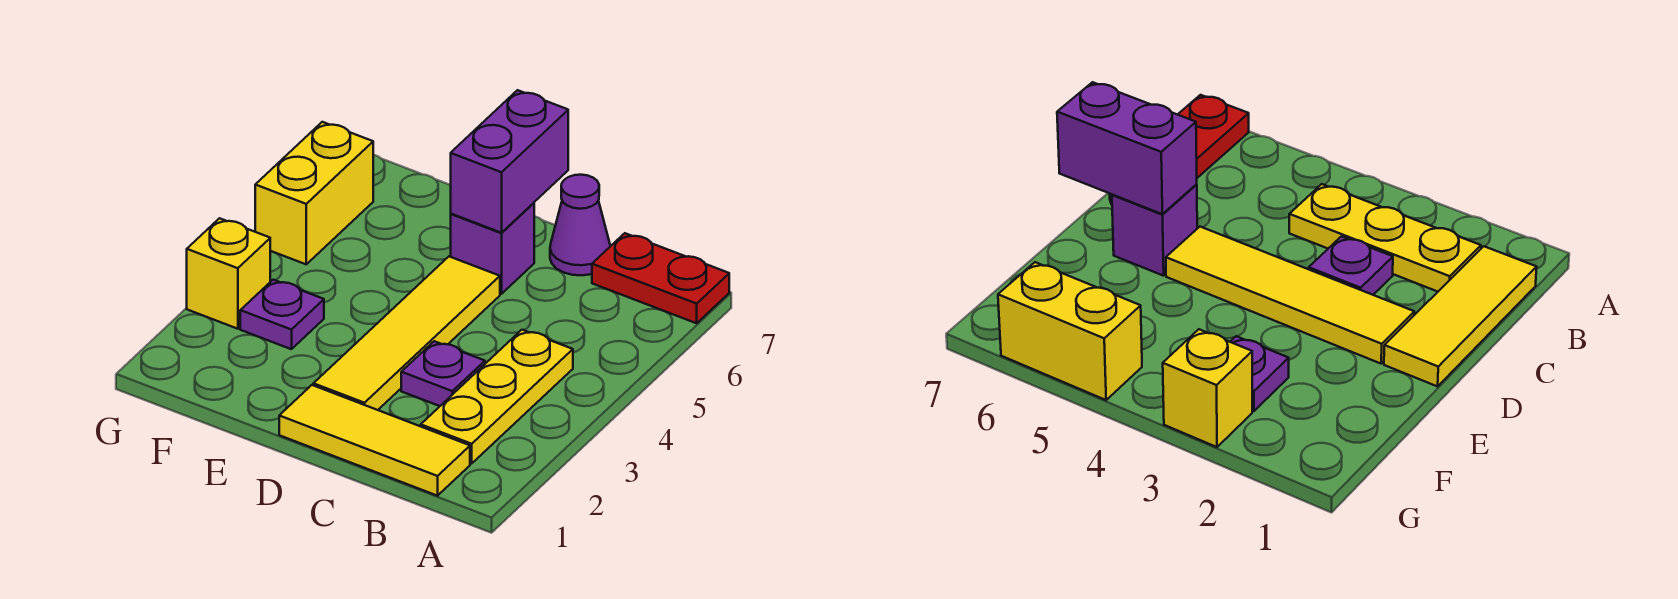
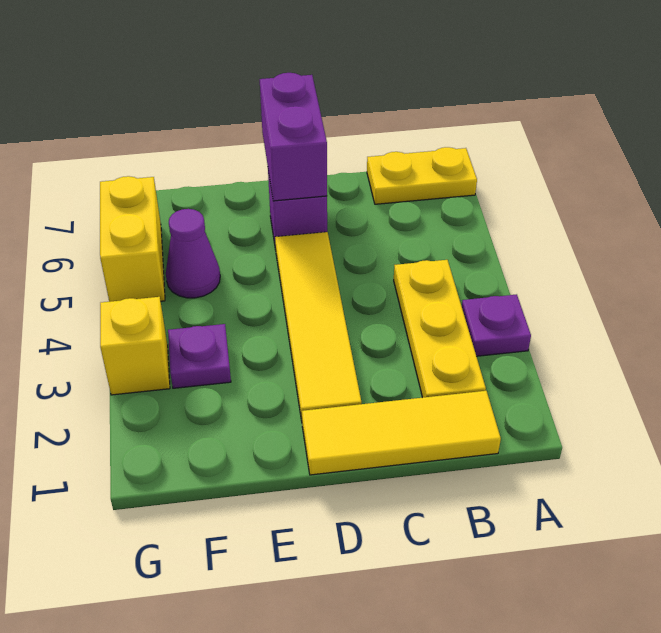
red 1x2 plate [592,233,729,323] -> yellow 1x2 plate [367,147,477,204]
purple 1x1 plate [401,341,485,406] -> purple 1x1 plate moved to [462,294,531,356]
purple 1x1 cone [550,175,610,275] -> purple 1x1 cone moved to [166,209,220,298]

